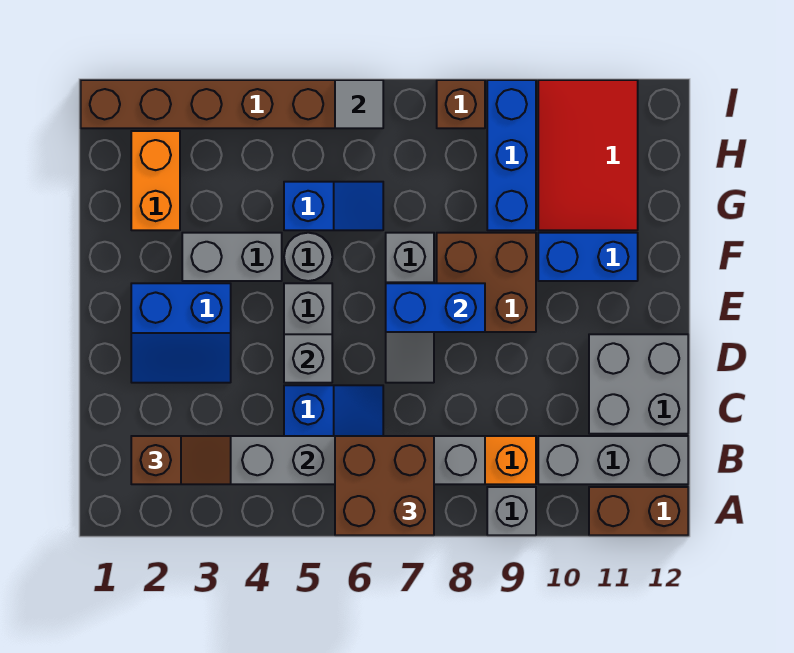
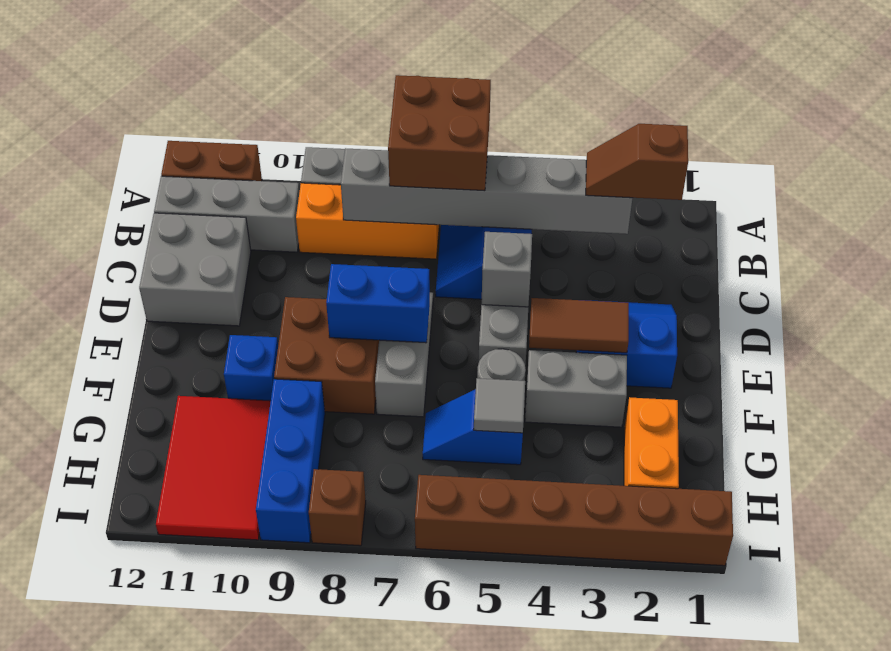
none -> brown 1x2 tile [529,298,629,353]
blue 1x2 brick [538,233,638,281] -> blue 1x1 brick [224,335,278,401]
grey 1x1 tile [335,80,383,128] -> grey 1x1 tile moved to [474,378,525,433]

